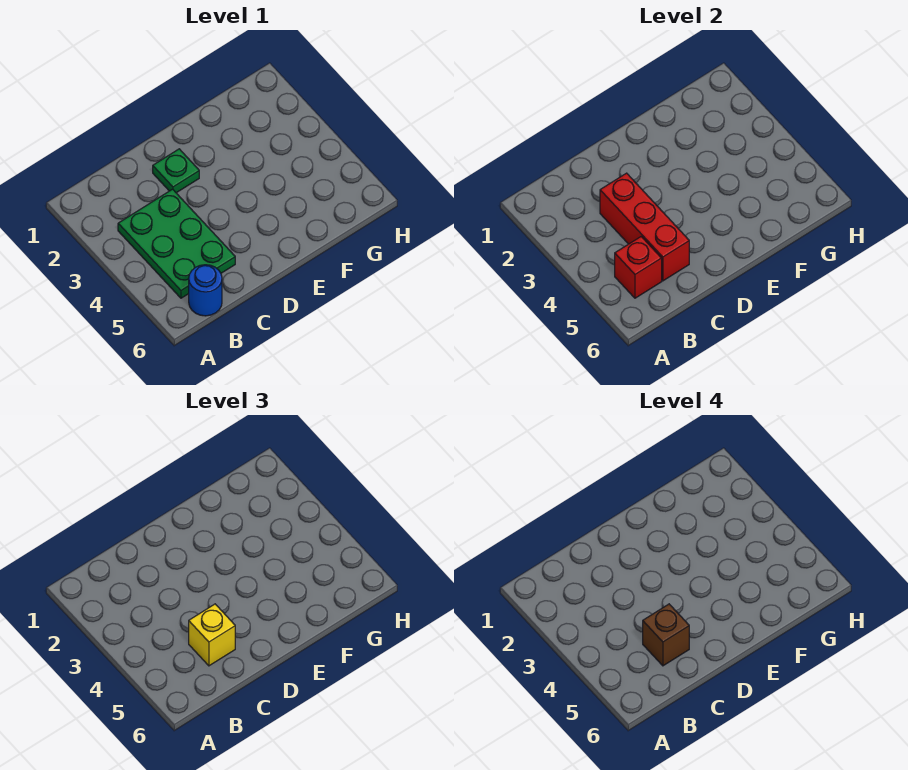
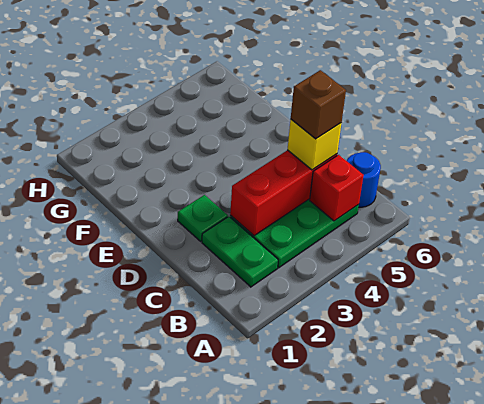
none -> green 1x2 plate [202,217,278,287]

